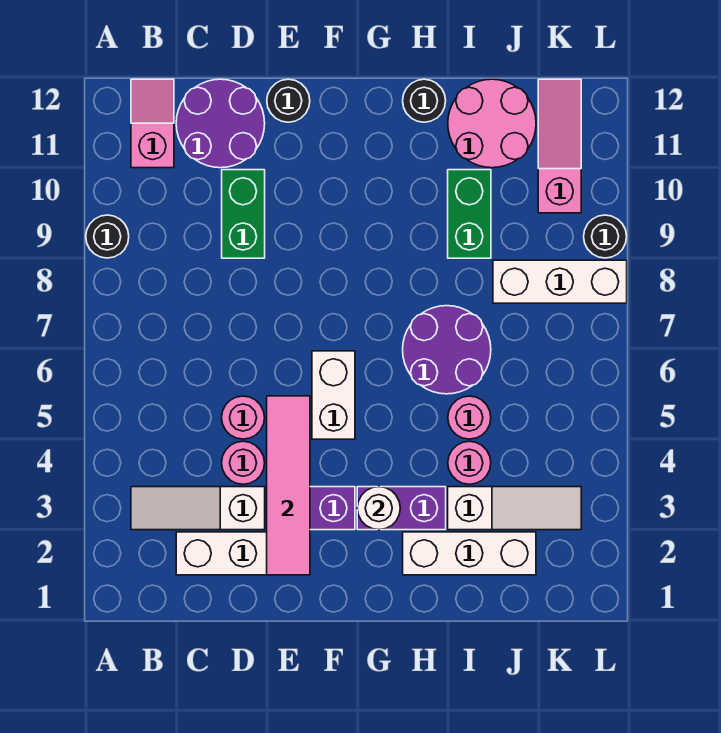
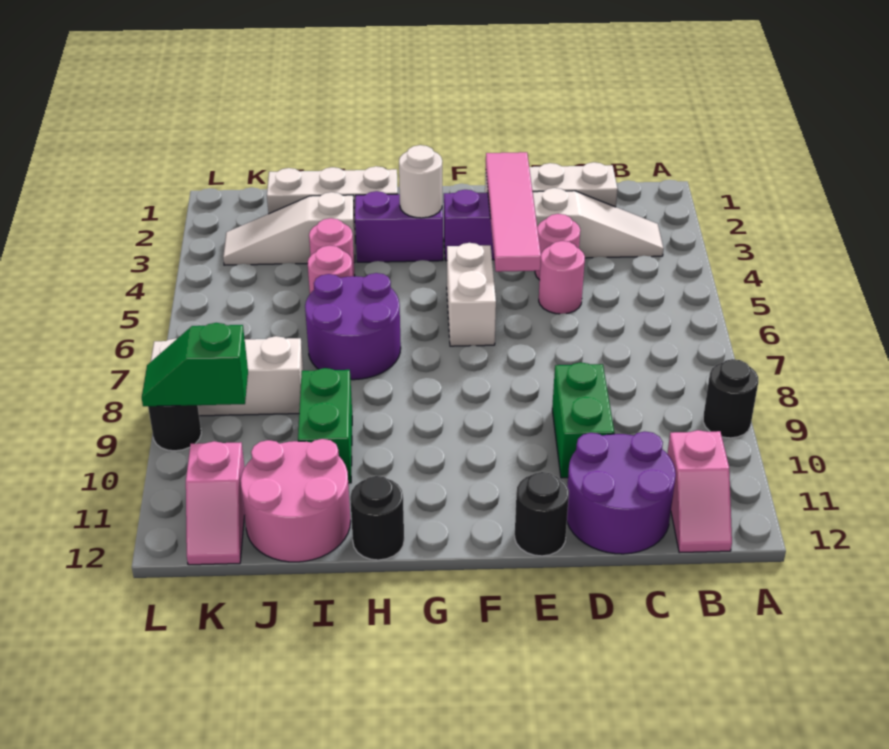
none -> green 1x2 slope [142,323,248,406]
pink 1x3 slope [538,79,581,213] -> pink 1x2 slope [186,441,245,565]

